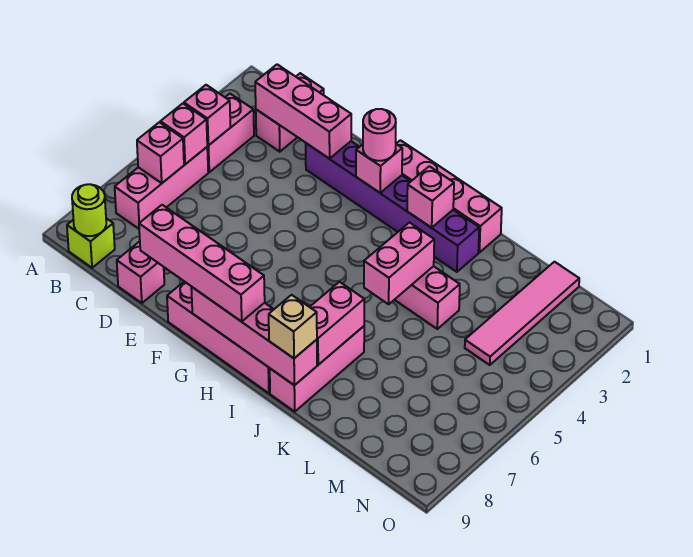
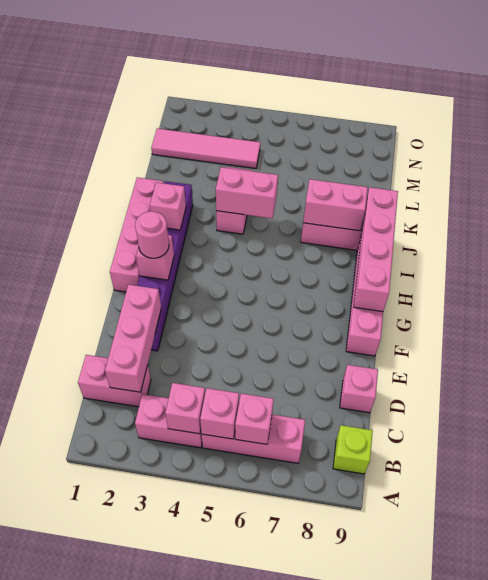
lime 1x1 round brick [72,184,106,236] -> none
pink 1x4 brick [139,205,265,322] -> none
tan 1x1 brick [269,295,317,358] -> none

